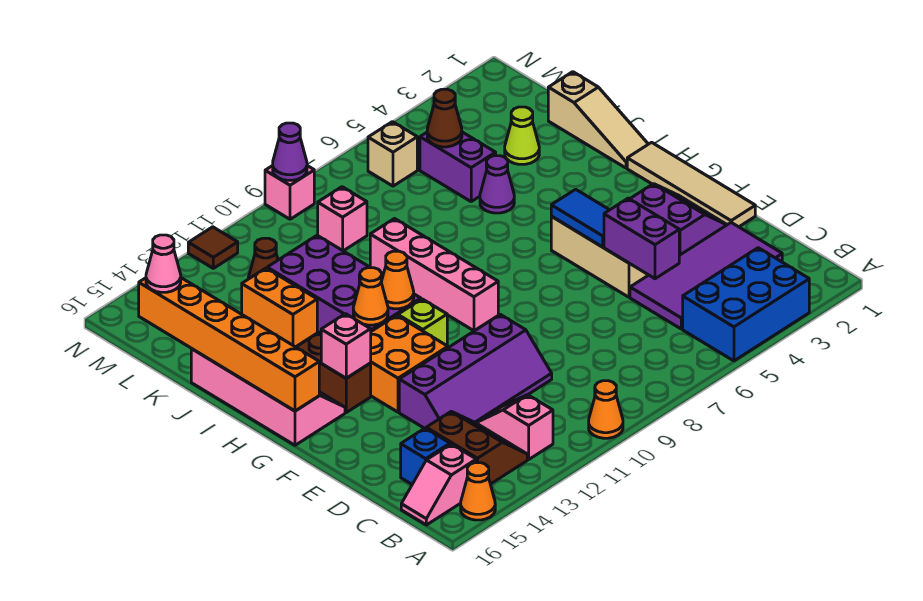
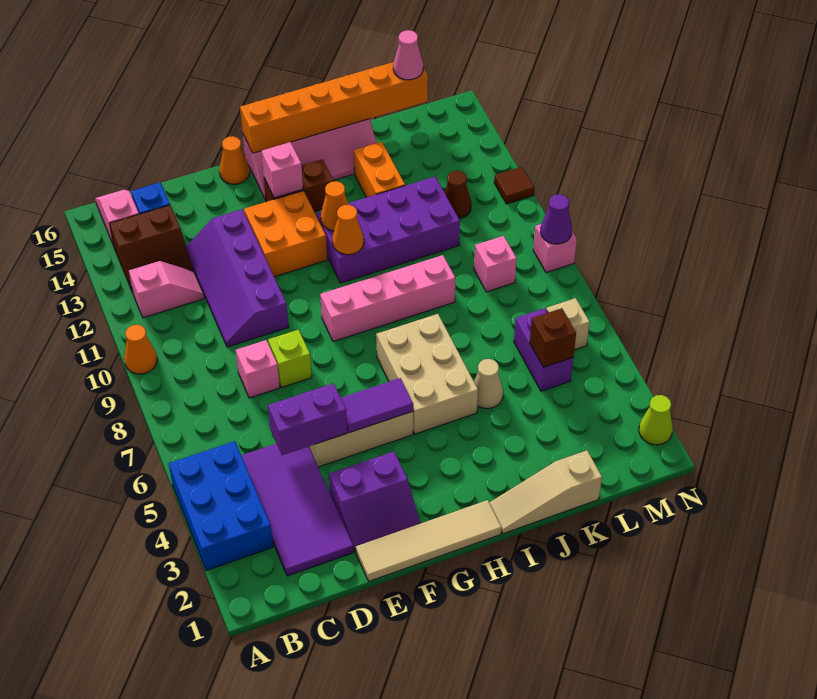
orange 1x1 cone [461,463,495,520] -> orange 1x1 cone moved to [219,136,250,184]
none -> pink 1x1 brick [236,340,280,398]
blue 1x2 tile [551,189,609,247] -> purple 1x2 tile [341,378,413,433]
lime 1x1 brick [398,299,447,345] -> lime 1x1 brick moved to [268,330,312,387]
none -> tan 2x3 brick [376,314,478,434]
purple 1x1 cone [480,156,514,213] -> tan 1x1 cone [474,359,503,409]
orange 1x2 brick [242,268,317,347] -> orange 1x2 brick turned to [354,142,405,198]
lime 1x1 cone [505,107,539,164] -> lime 1x1 cone moved to [639,395,673,445]
purple 1x2 brick [420,132,496,201] -> purple 1x2 brick turned to [514,308,573,391]
brown 1x1 cone [427,89,462,147] -> brown 1x1 brick [530,308,576,367]

